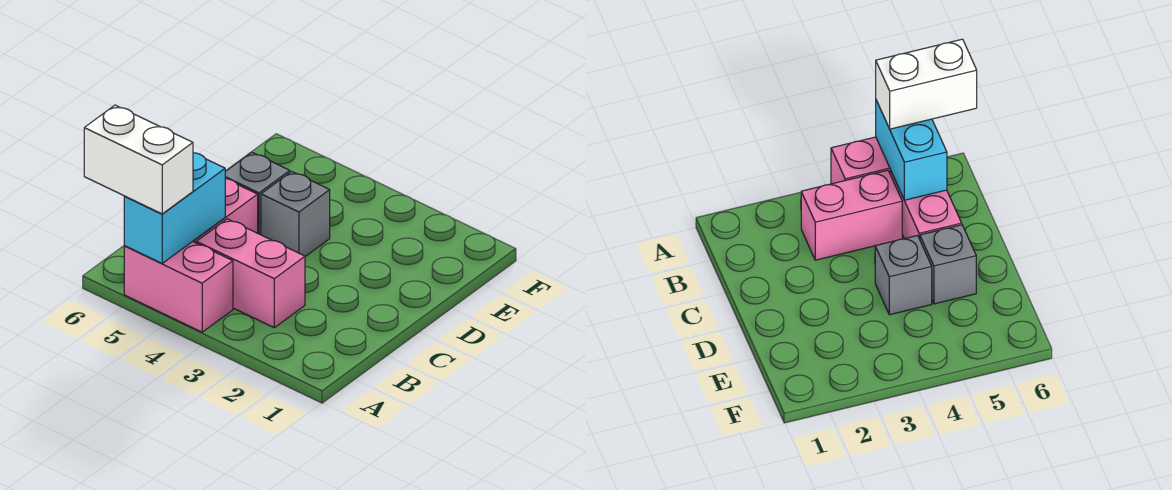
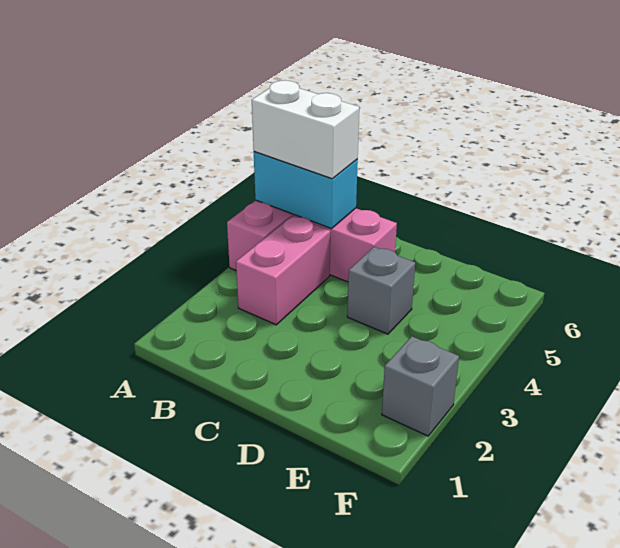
white 1x2 brick [84,105,193,214] -> white 1x2 brick turned to [252,80,359,179]
grey 1x1 brick [225,152,290,235] -> grey 1x1 brick moved to [382,336,459,436]

